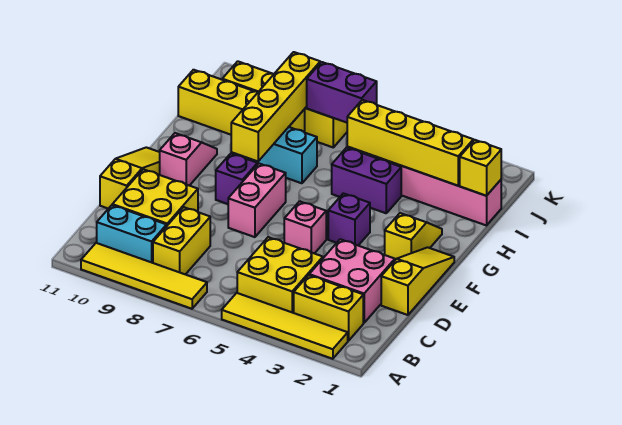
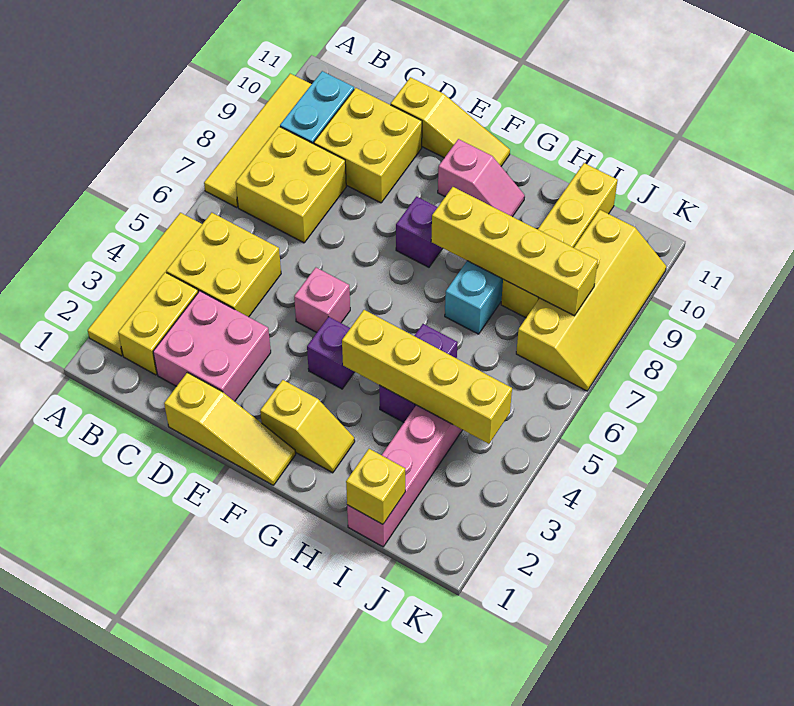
yellow 1x2 brick [153,207,210,274] -> yellow 2x2 brick [236,127,346,243]
pink 1x2 brick [228,164,286,237] -> none
yellow 1x4 brick [347,100,473,186] -> yellow 1x4 brick turned to [342,310,512,444]
purple 1x2 brick [307,62,377,123] -> none

